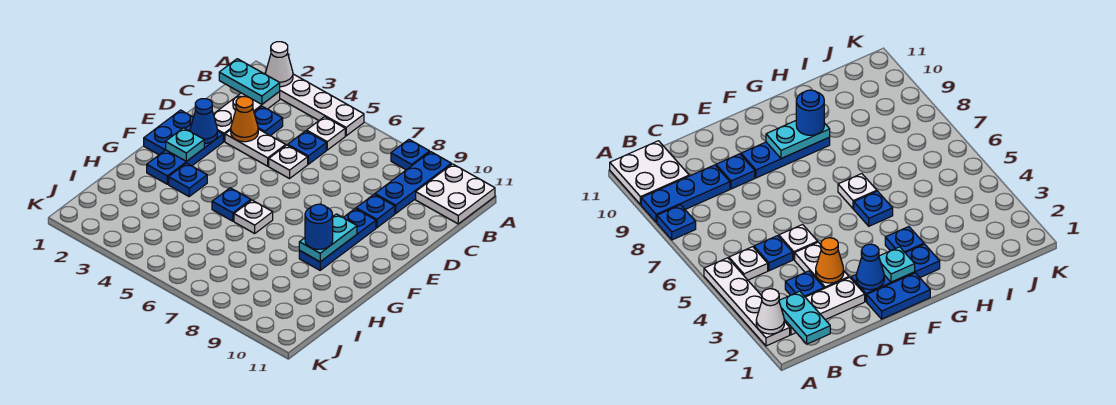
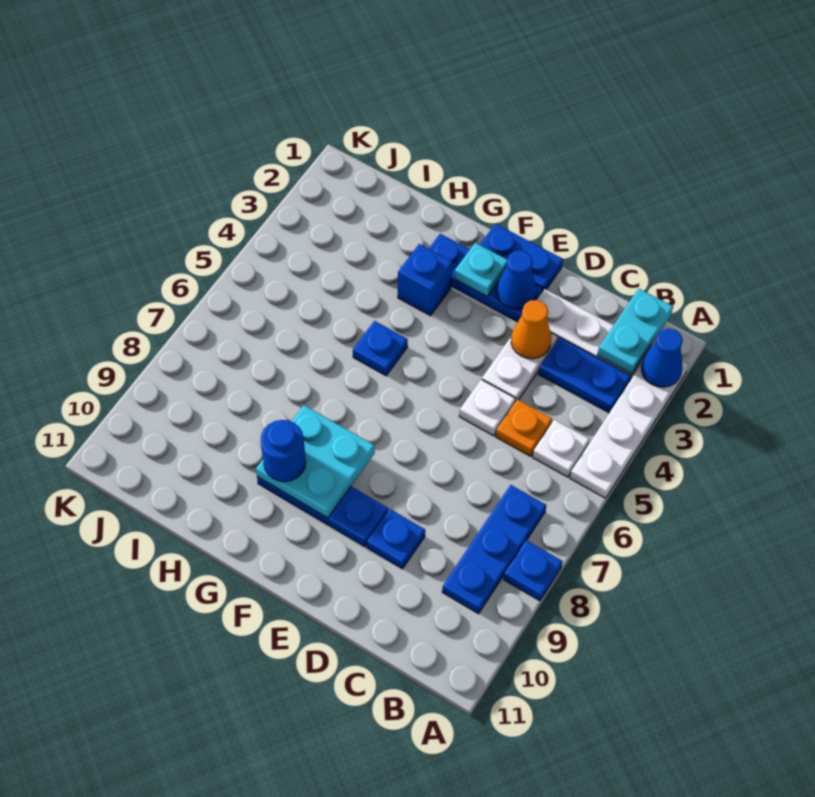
white 1x1 cone [266,42,293,87] -> blue 1x1 cone [641,329,683,387]
blue 1x3 plate [375,152,451,213] -> blue 1x3 plate turned to [442,485,546,614]
white 2x2 plate [416,164,495,224] -> none
blue 1x1 plate [254,106,283,136] -> blue 1x2 plate [539,338,631,413]
blue 1x1 plate [288,131,326,164] -> orange 1x1 plate [496,399,552,456]
cyan 1x2 plate [299,214,357,262] -> cyan 2x2 plate [256,405,375,518]
blue 1x1 plate [169,163,207,196] -> blue 1x1 brick [398,244,453,316]
white 1x1 plate [234,200,273,233] -> none

